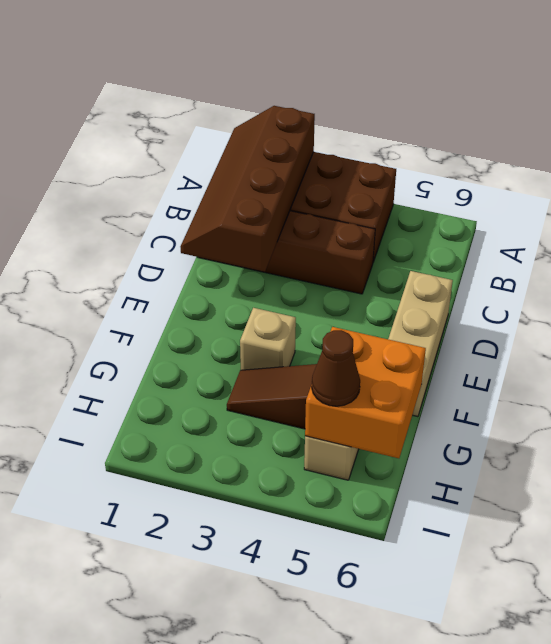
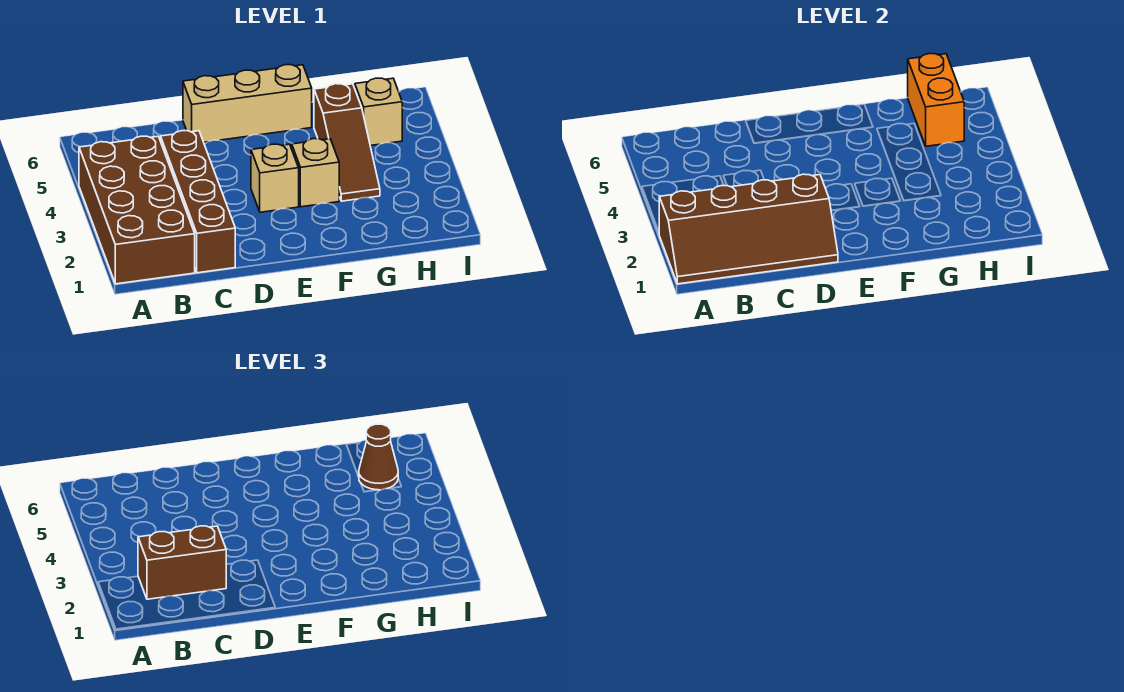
none -> brown 1x2 brick [138,526,226,599]
none -> tan 1x1 brick [251,144,299,212]
orange 2x2 brick [305,327,426,458] -> orange 1x2 brick [908,54,964,146]

